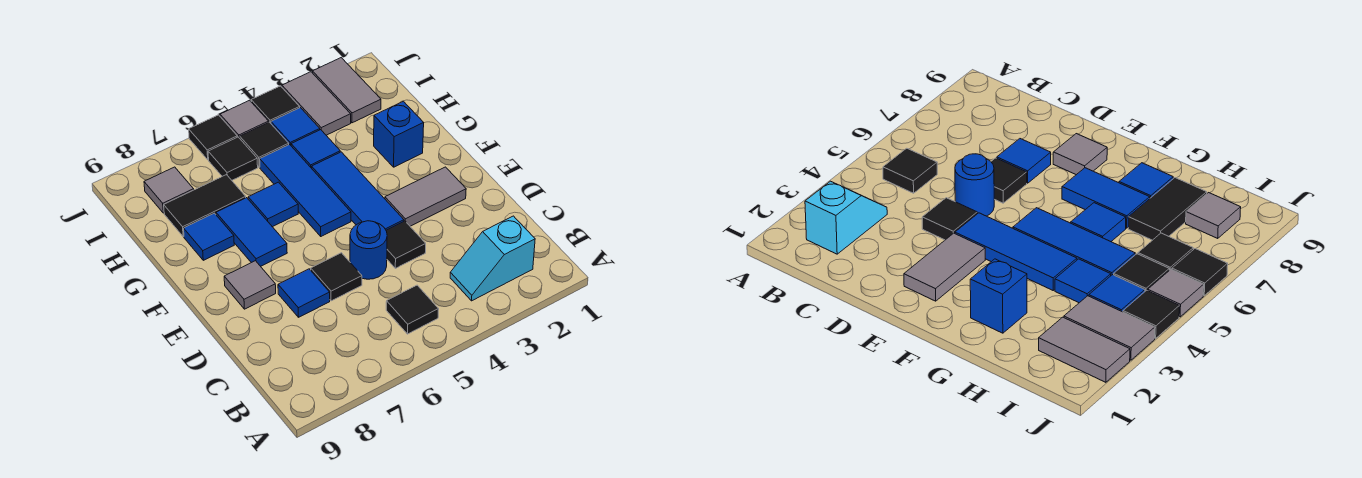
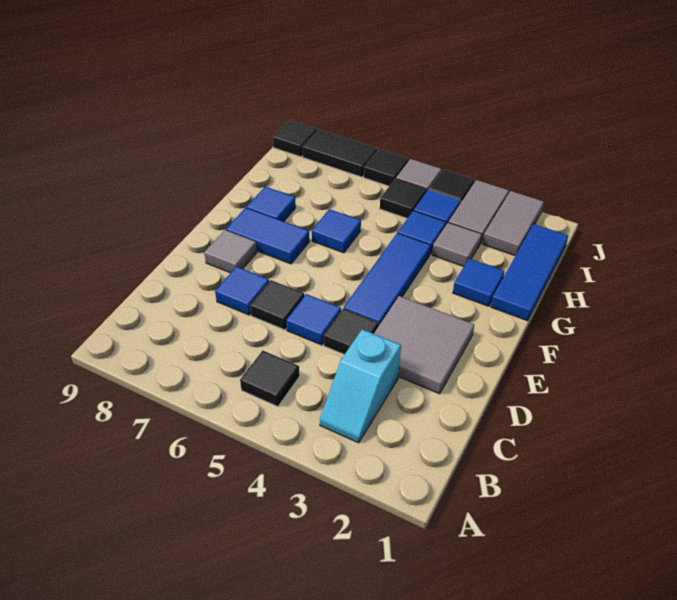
cyan 1x2 slope [450,216,535,301] -> cyan 1x2 slope turned to [320,329,401,443]
blue 1x1 round brick [350,221,387,279] -> blue 1x1 tile [286,294,341,345]
grey 1x2 tile [385,167,466,226] -> grey 2x2 tile [374,296,474,394]
blue 1x3 tile [260,145,351,236] -> blue 1x3 tile moved to [491,224,568,321]
blue 1x2 tile [216,198,287,266] -> blue 1x2 tile turned to [226,208,310,264]
blue 1x1 brick [374,101,424,167] -> blue 1x1 tile [453,259,505,306]
black 1x2 tile [164,175,246,237] -> black 1x2 tile moved to [302,129,377,177]
black 1x1 tile [208,137,258,180] -> black 1x1 tile moved to [273,120,317,157]
grey 1x1 tile [144,167,194,213] -> grey 1x1 tile moved to [432,223,482,267]

